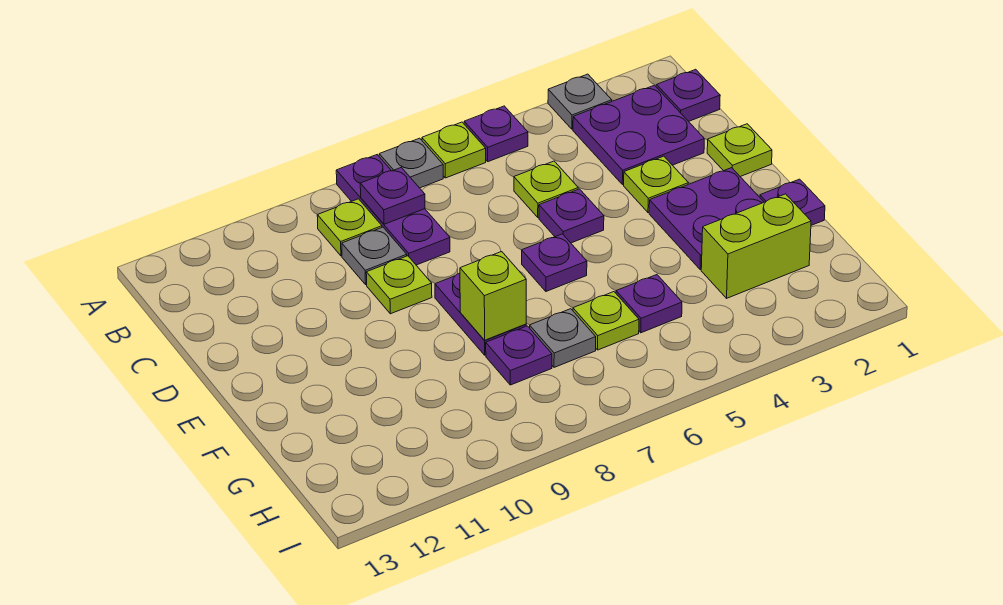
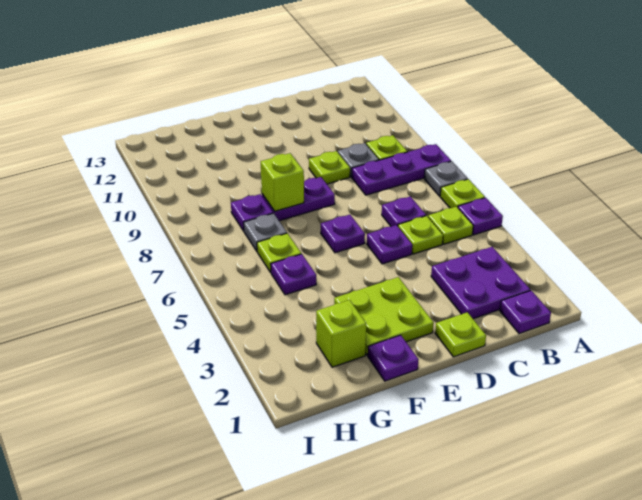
grey 1x1 plate [548,74,612,129] -> none
purple 1x1 plate [360,167,425,224] -> purple 1x1 plate moved to [382,196,426,226]
lime 1x1 plate [624,156,688,213] -> lime 1x1 plate moved to [428,207,473,244]
purple 2x2 plate [649,168,764,270] -> lime 2x2 plate [334,277,434,355]
lime 1x2 brick [701,194,811,298] -> lime 1x1 brick [316,300,366,367]

